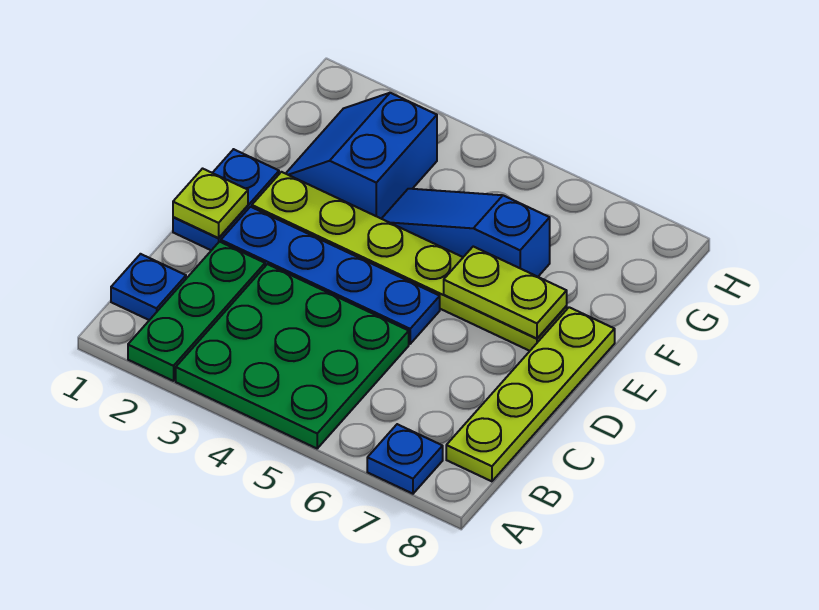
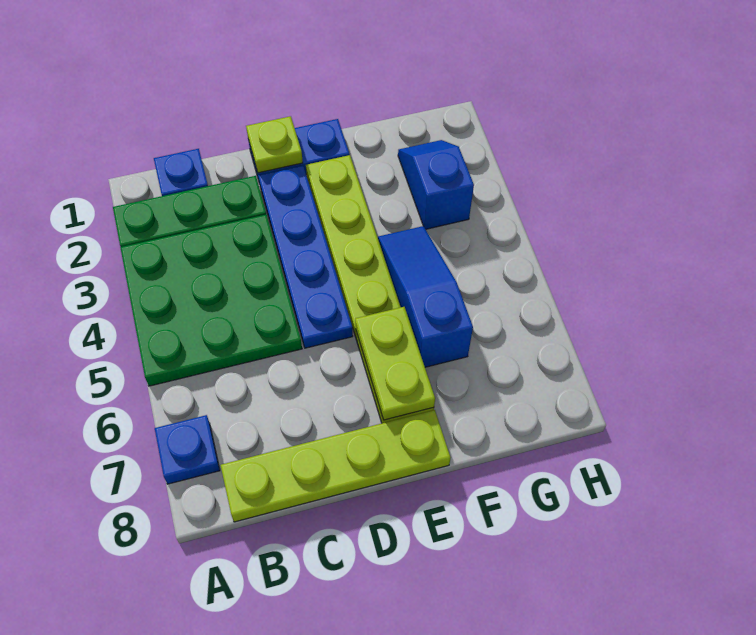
blue 2x2 slope [286,93,437,219] -> blue 1x2 slope [398,140,474,229]

